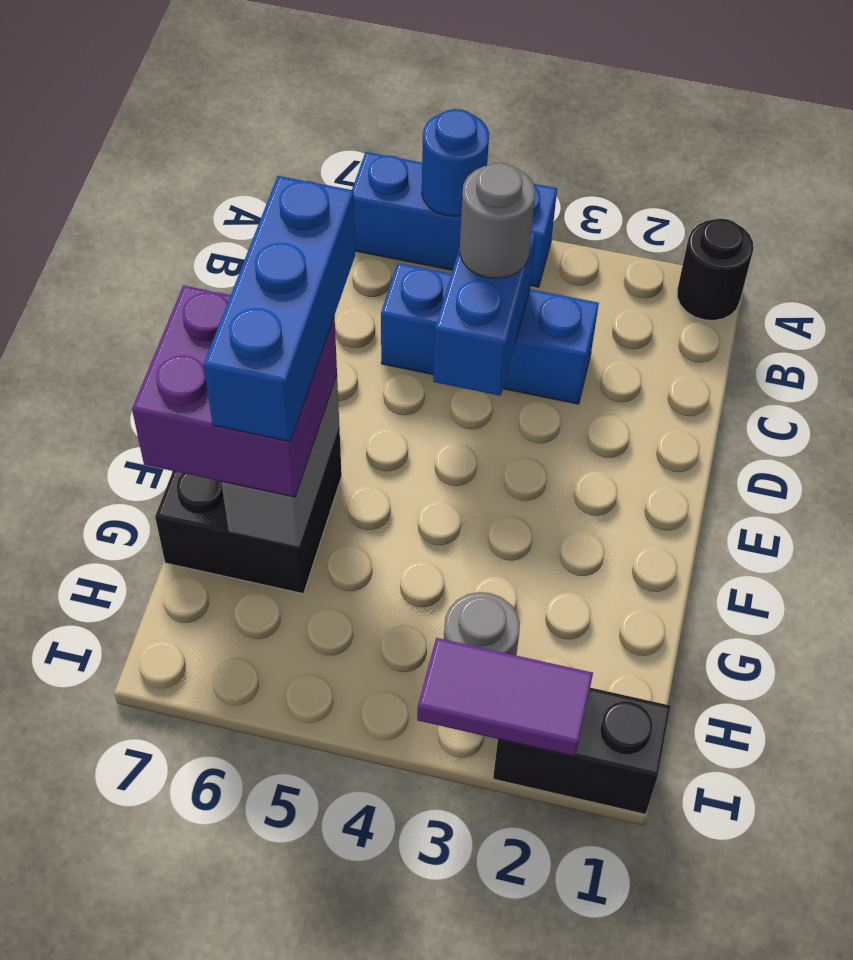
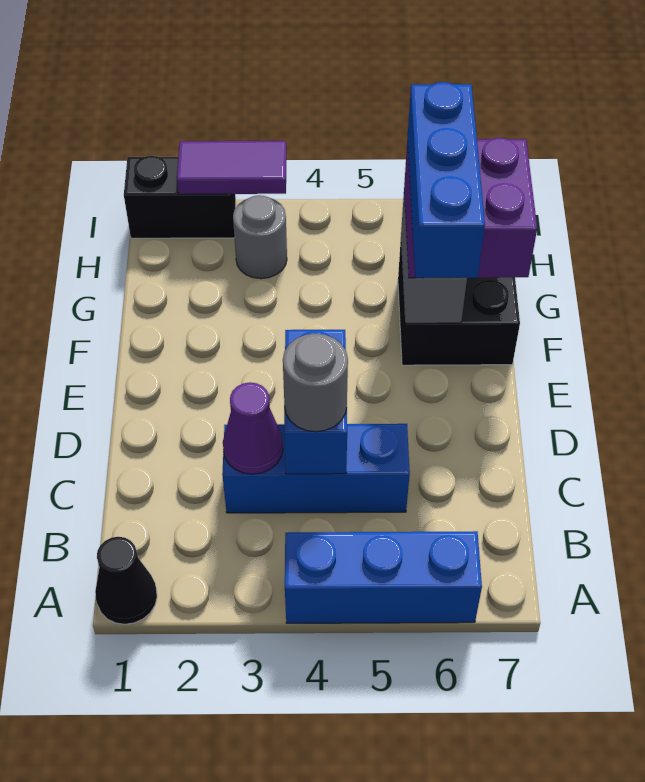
black 1x1 round brick [677,219,753,320] -> black 1x1 cone [95,537,157,624]
blue 1x1 round brick [422,109,489,216] -> none
none -> purple 1x1 cone [223,383,283,474]

